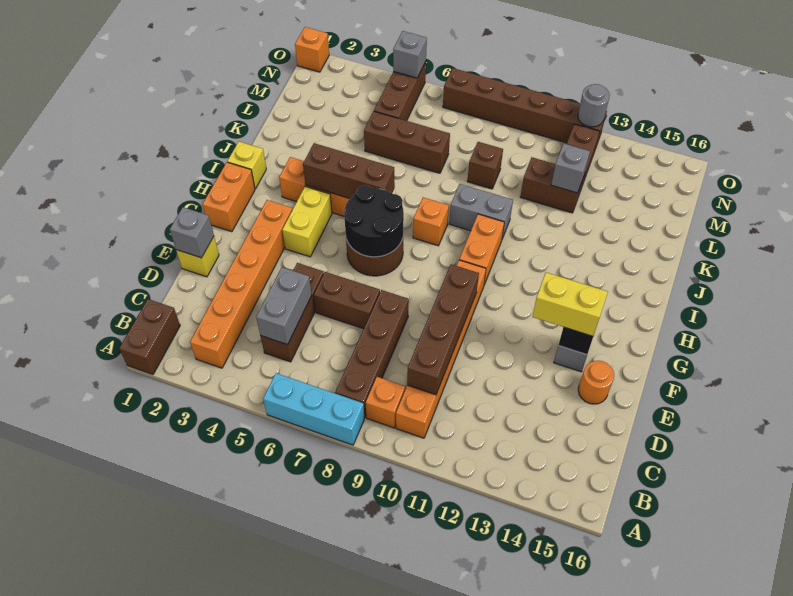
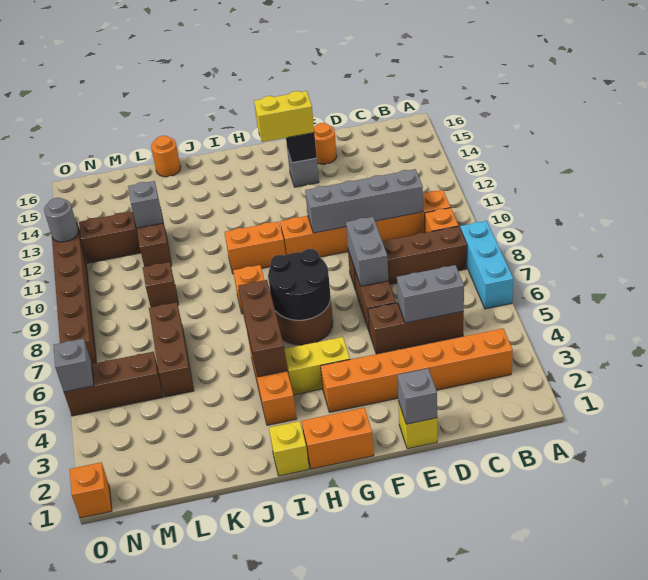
brown 1x2 brick [119,299,180,374] -> none
brown 1x4 brick [407,264,479,395] -> grey 1x4 brick [305,169,423,233]
yellow 1x2 brick [532,272,608,336] -> yellow 1x2 brick turned to [254,91,314,142]
grey 1x2 brick [449,184,513,239] -> grey 1x2 brick moved to [346,217,388,286]
none -> orange 1x1 round brick [151,136,181,177]

